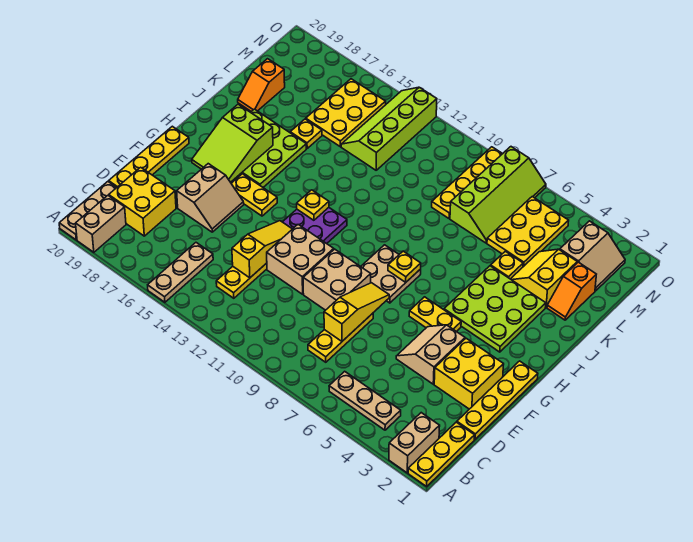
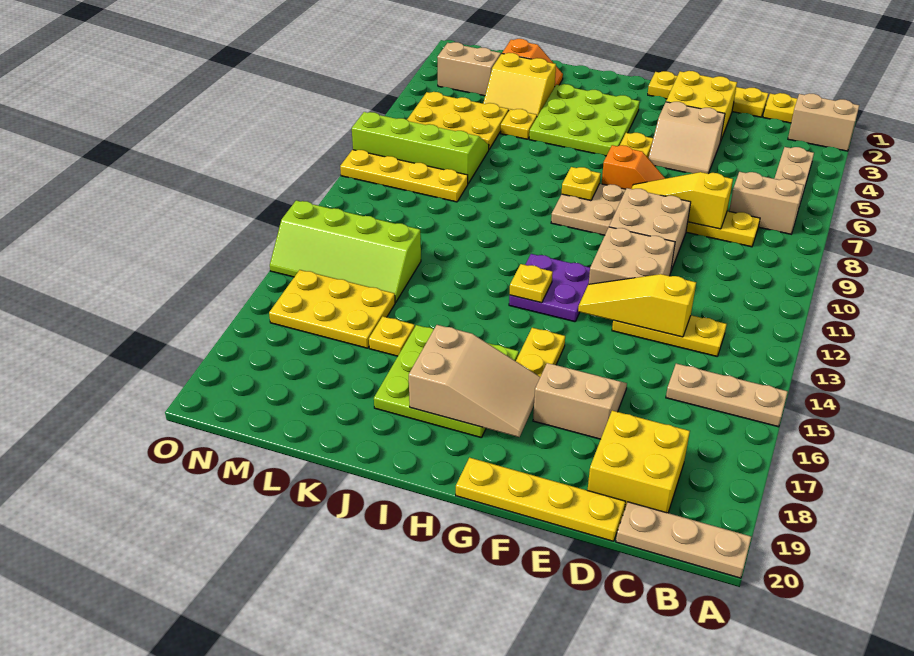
tan 1x2 brick [76,196,126,252] -> tan 1x2 brick moved to [729,172,804,234]
lime 2x3 slope [192,104,273,182] -> tan 2x3 slope [409,325,540,437]
orange 1x2 slope [238,59,285,111] -> orange 1x2 slope moved to [602,145,665,189]

